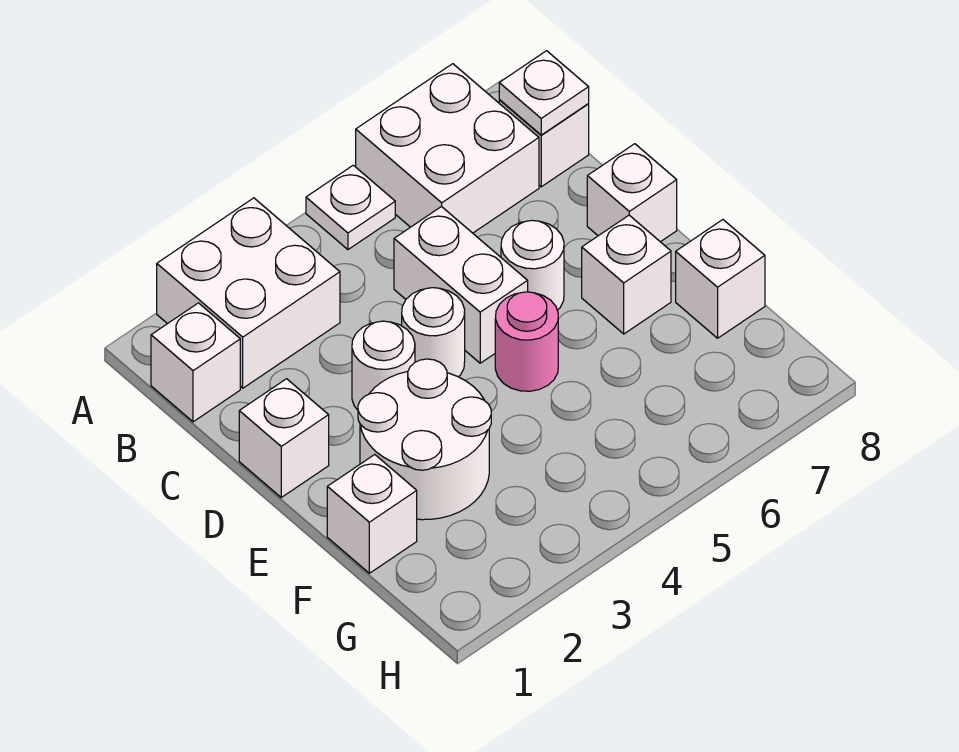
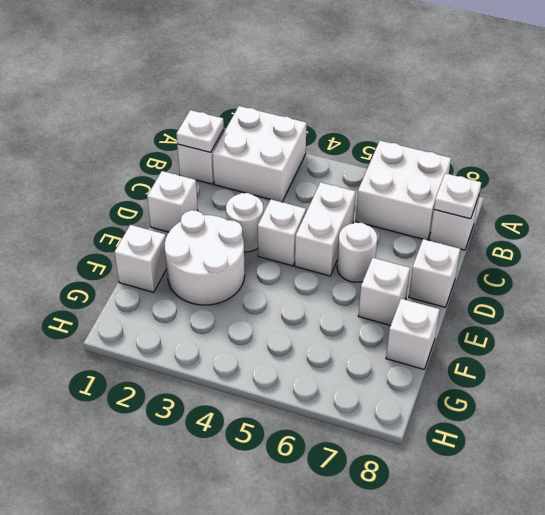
white 1x1 plate [306,165,395,249] -> white 1x1 plate moved to [176,110,224,152]
white 1x1 round brick [402,288,465,377] -> white 1x1 brick [258,199,306,266]
pink 1x1 round brick [495,292,558,391] -> none

